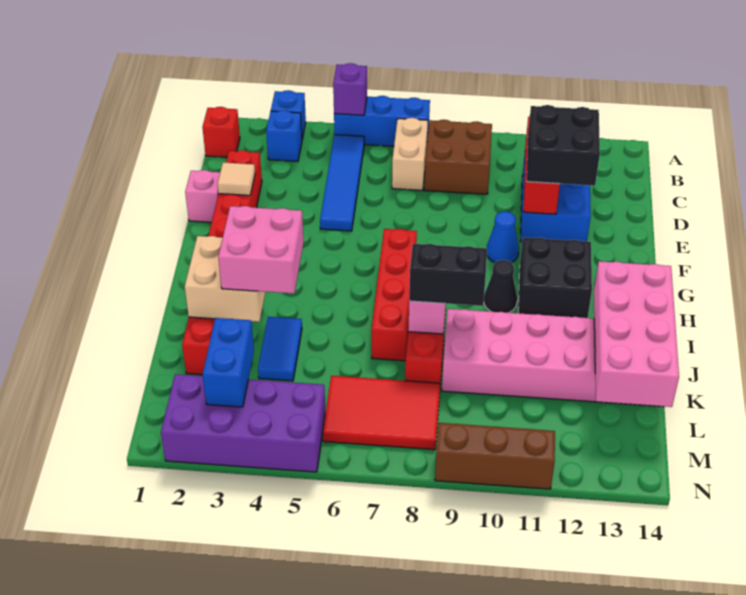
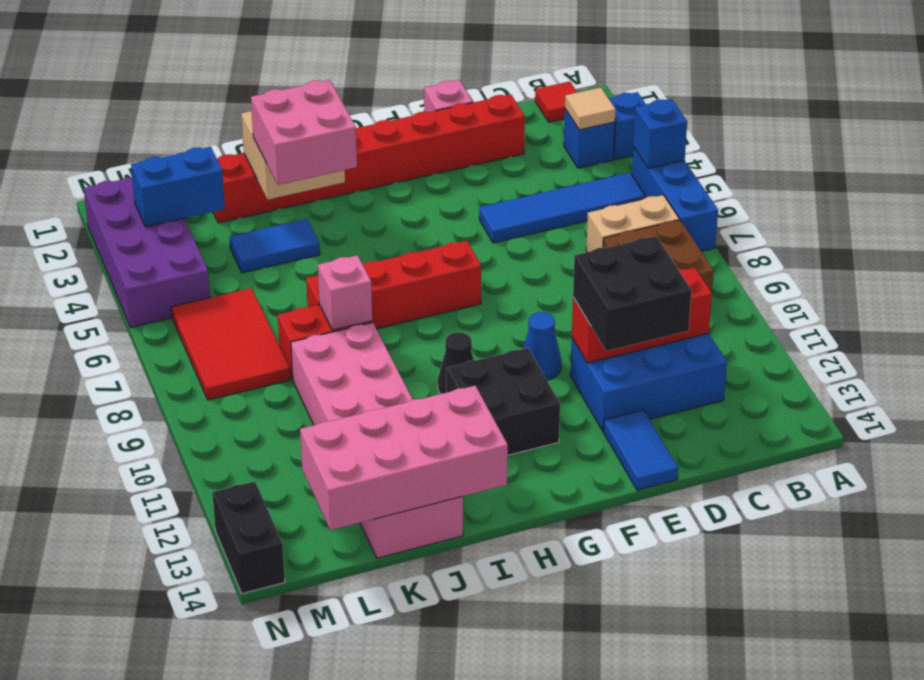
purple 1x1 brick [333,63,367,115] -> blue 1x1 brick [633,99,687,169]
red 1x1 brick [202,107,240,157] -> red 1x1 tile [535,81,577,122]
tan 1x1 tile [218,163,255,195] -> tan 1x1 tile moved to [565,87,616,130]
none -> blue 1x2 tile [603,410,678,490]
black 1x2 brick [409,244,487,306] -> black 1x2 brick moved to [212,481,285,594]
brown 1x3 brick [435,423,555,489] -> none

